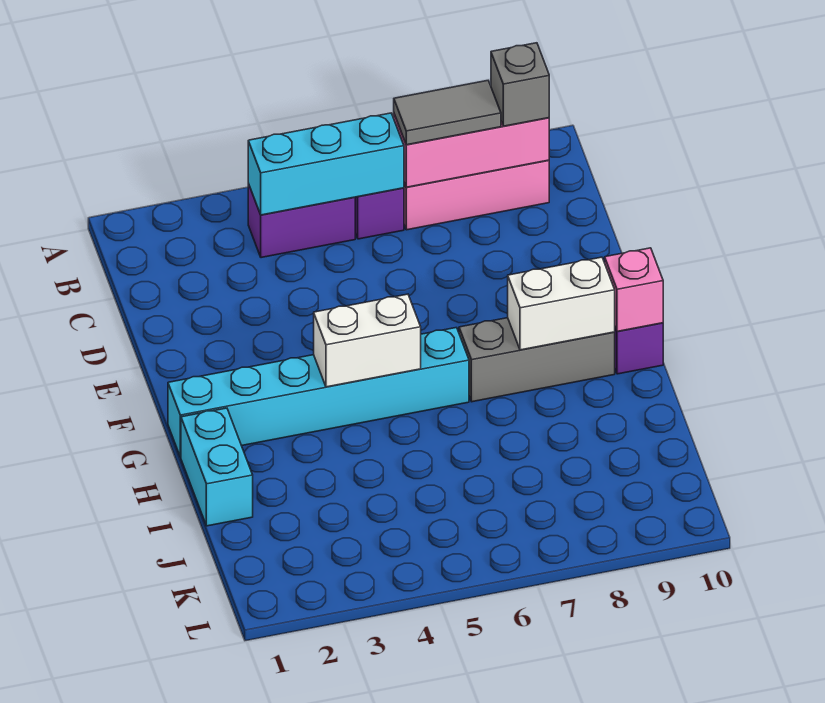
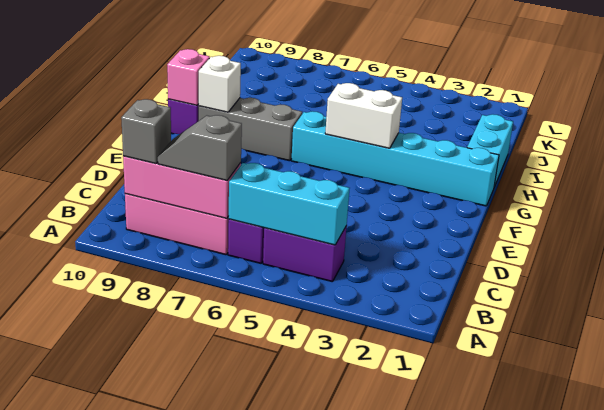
grey 1x2 tile [394,81,501,145] -> grey 1x2 slope [158,115,242,180]
white 1x2 brick [508,257,615,350] -> white 1x1 brick [199,56,241,112]

